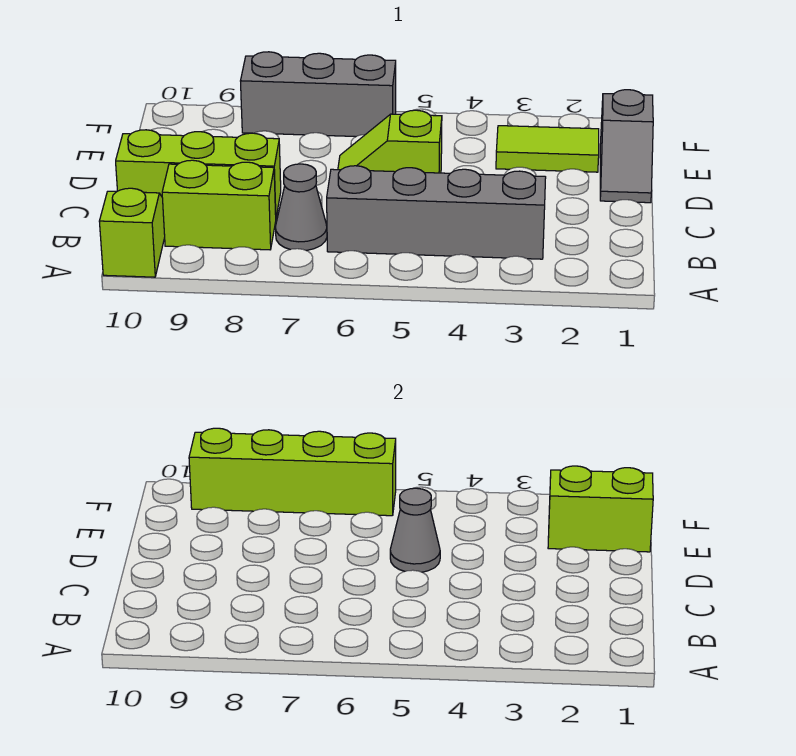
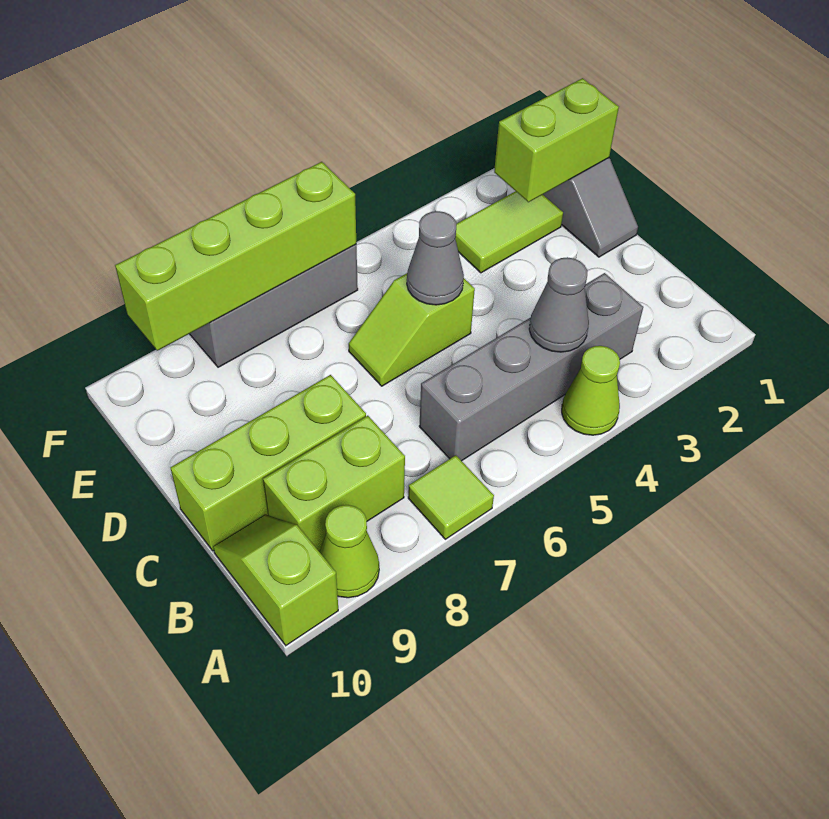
none -> lime 1x1 cone [562,346,620,435]
none -> lime 1x1 tile [408,455,494,539]
none -> lime 1x1 cone [320,505,379,598]
grey 1x1 cone [276,164,327,250] -> grey 1x1 cone moved to [529,257,589,352]

